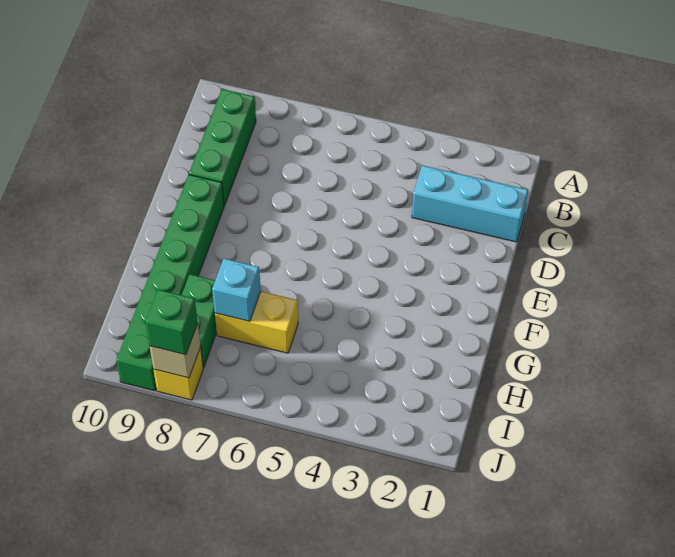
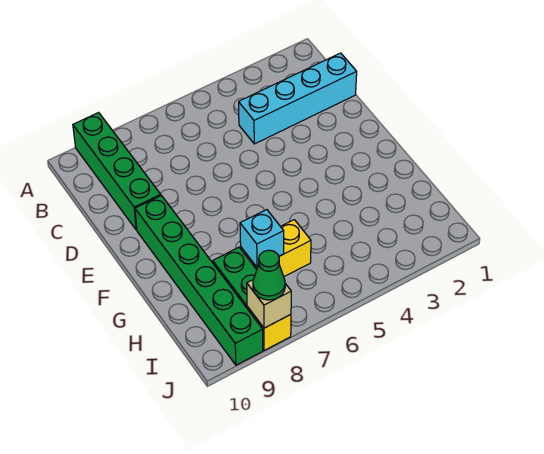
green 1x3 brick [189,89,256,205] -> green 1x4 brick [73,113,161,230]
cyan 1x3 brick [412,165,528,242] -> cyan 1x4 brick [239,53,357,144]
green 1x1 brick [146,290,198,355] -> green 1x1 cone [253,250,285,300]

